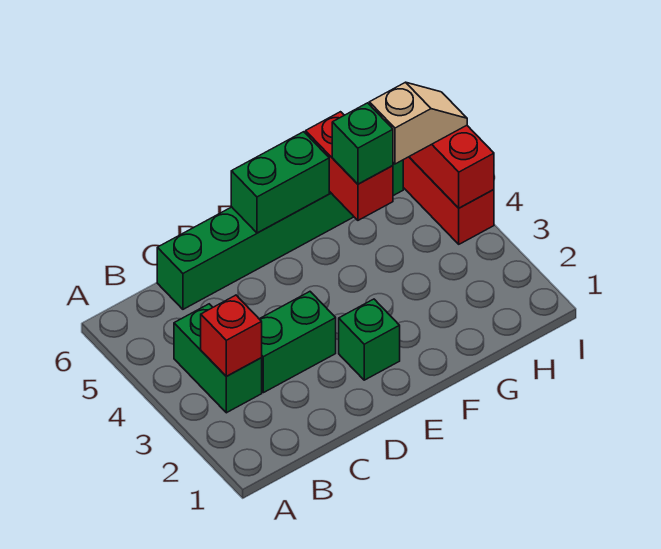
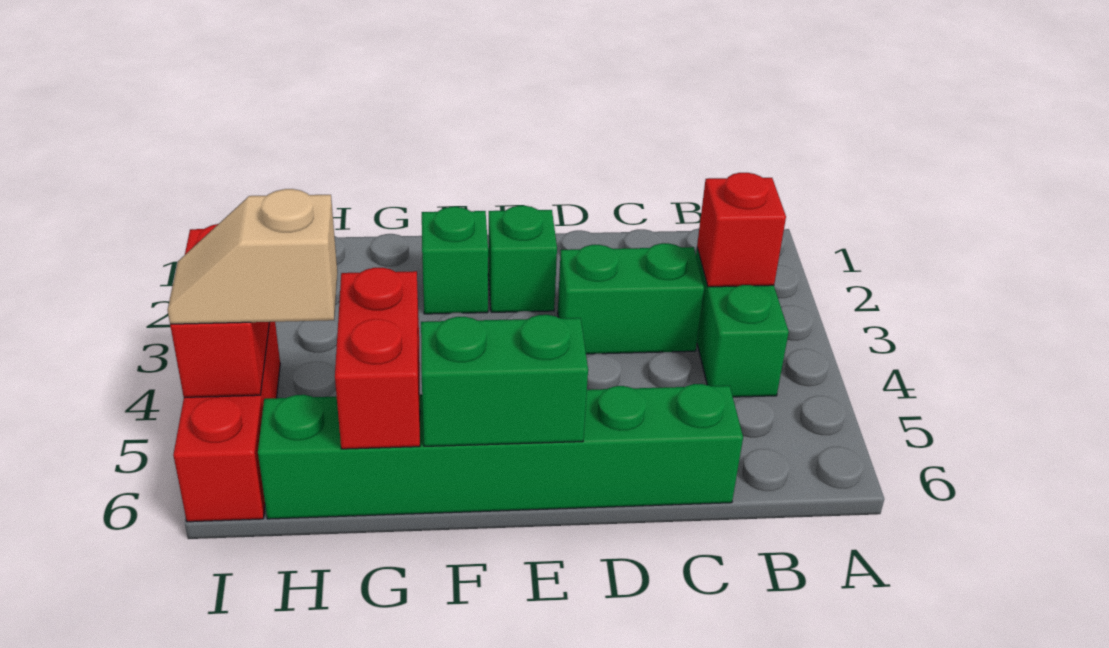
green 1x1 brick [332,103,393,184] -> green 1x1 brick moved to [422,207,488,314]

